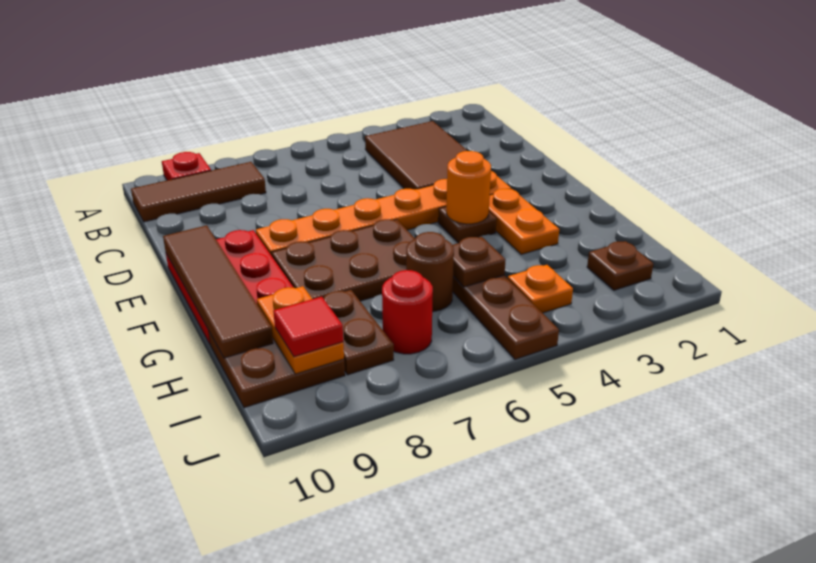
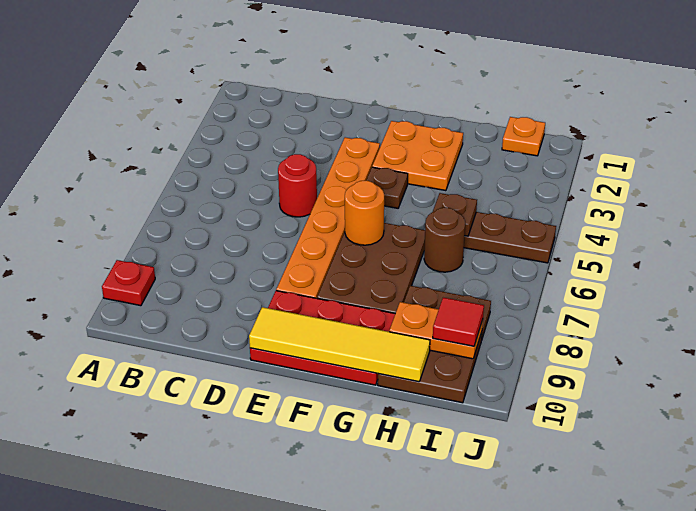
brown 2x3 tile [365,121,467,189] -> none
brown 1x3 tile [131,162,266,222] -> none
brown 1x4 tile [163,225,273,358] -> yellow 1x4 tile [249,307,430,382]
orange 1x2 plate [489,189,559,254] -> orange 2x2 plate [372,121,463,191]
orange 1x1 round brick [446,151,491,224] -> orange 1x1 round brick moved to [345,181,384,245]
brown 1x1 plate [587,241,653,290] -> none
orange 1x1 plate [508,265,573,313] -> orange 1x1 plate moved to [502,117,545,156]
red 1x1 round brick [382,270,433,354] -> red 1x1 round brick moved to [278,154,317,217]

